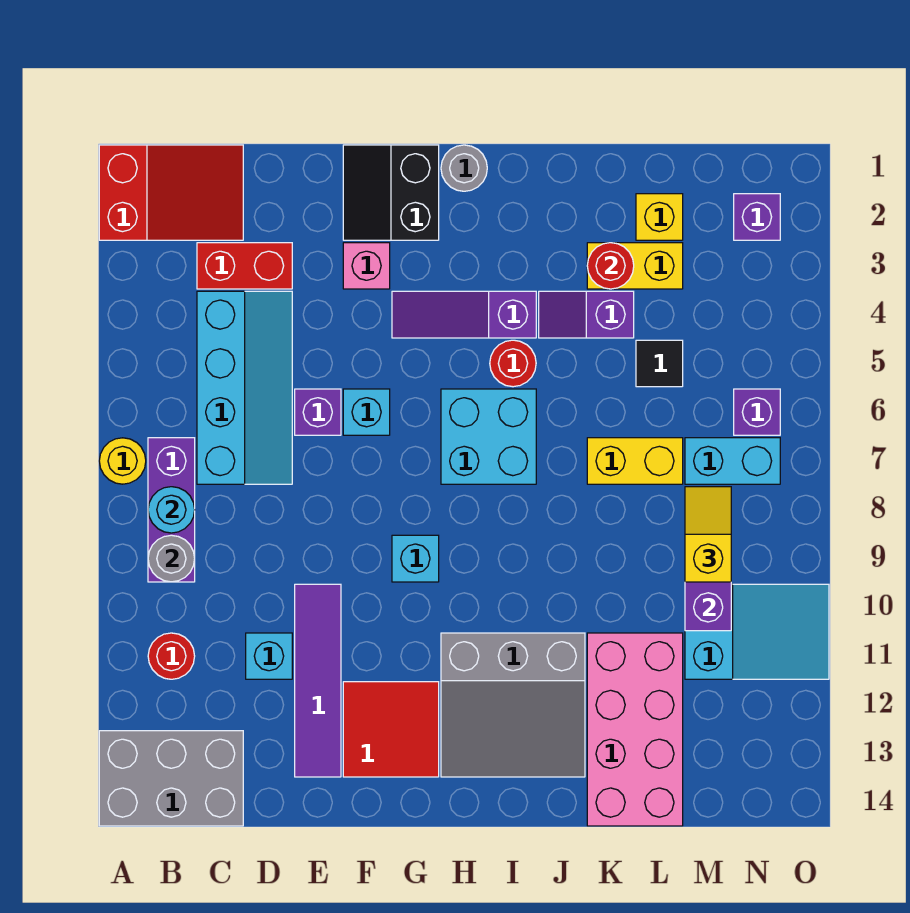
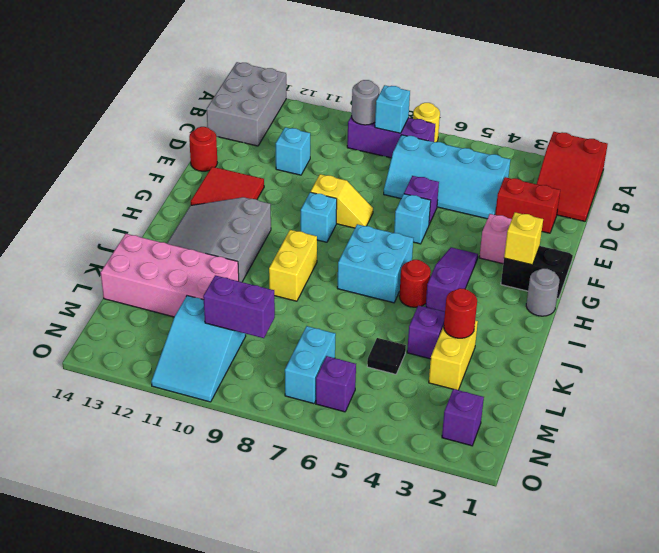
cyan 1x1 round brick [148,487,195,533] -> cyan 1x1 brick [375,85,410,133]
red 1x1 round brick [148,633,195,679] -> red 1x1 round brick moved to [189,127,217,171]
red 1x2 brick [197,243,292,289] -> red 1x2 brick turned to [495,177,560,233]
purple 1x4 tile [295,584,341,777] -> none
yellow 1x2 brick [587,438,683,484] -> yellow 1x2 brick moved to [269,230,317,301]
yellow 1x1 brick [636,194,683,240] -> yellow 1x1 brick moved to [504,212,543,265]
yellow 1x2 slope [685,487,731,582] -> yellow 1x2 slope moved to [311,174,373,228]

